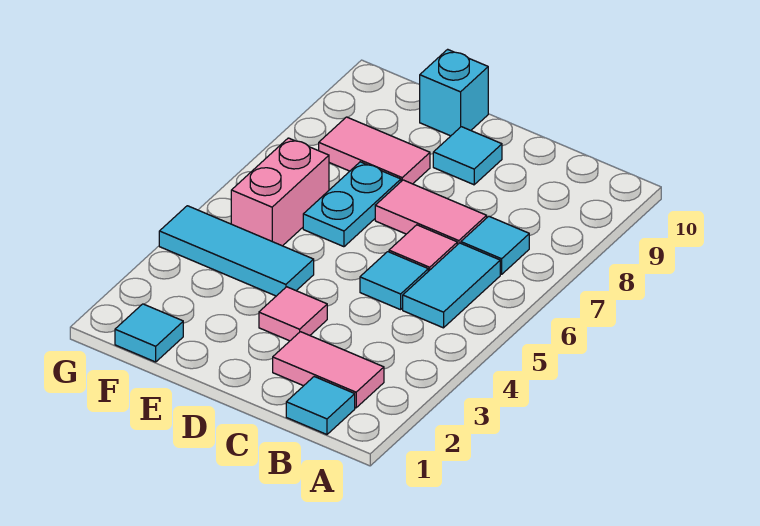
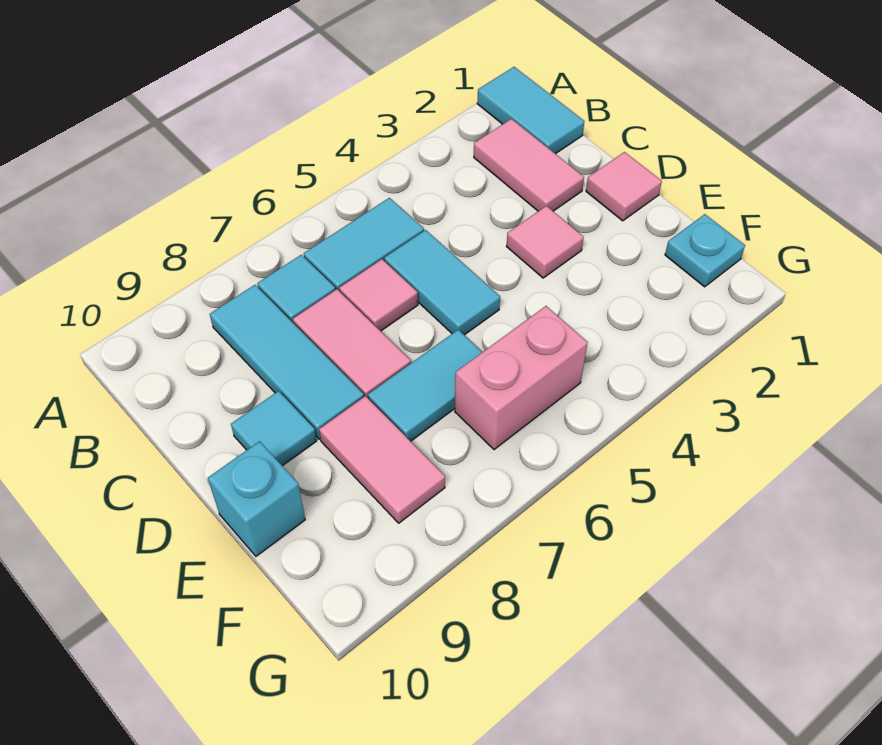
cyan 1x1 tile [286,377,355,435] -> cyan 1x2 tile [477,67,584,154]
cyan 1x1 tile [360,252,428,310] -> cyan 1x2 tile [384,230,500,335]
none -> pink 1x1 tile [586,152,662,221]
cyan 1x3 tile [159,206,314,296] -> cyan 1x3 tile moved to [210,285,364,439]
cyan 1x2 plate [303,162,401,247] -> cyan 1x2 tile [368,330,482,441]
cyan 1x1 tile [115,304,183,362] -> cyan 1x1 plate [665,214,745,287]

